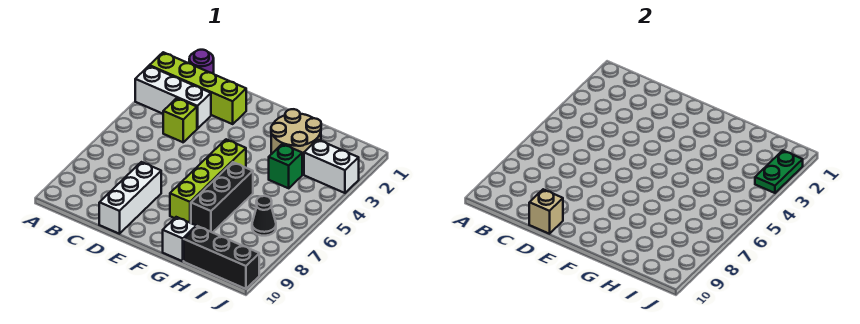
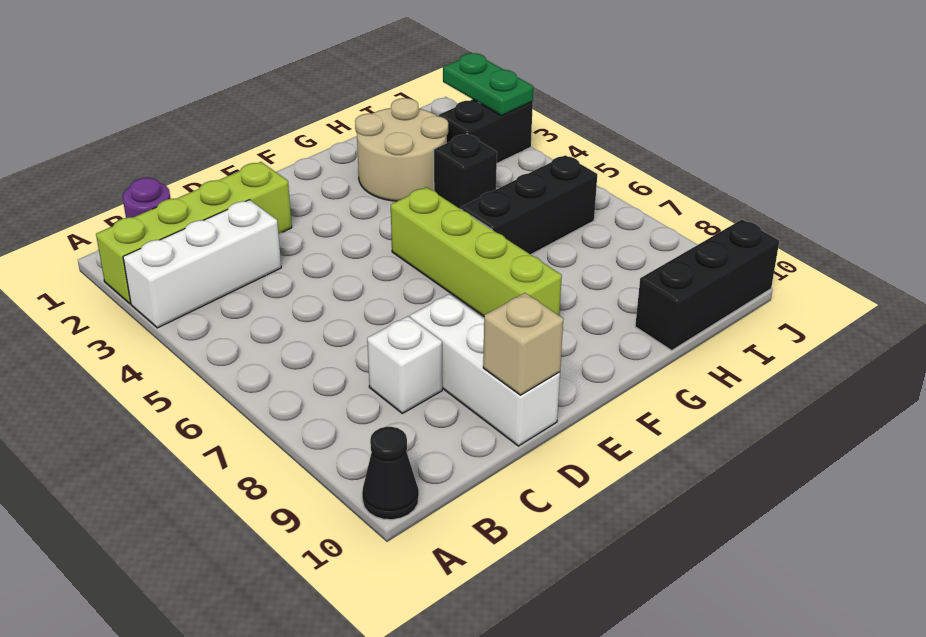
lime 1x1 brick [163,98,197,142] -> none
black 1x3 brick [191,162,253,233] -> black 1x3 brick turned to [461,155,597,255]
white 1x1 brick [163,217,196,261] -> white 1x1 brick moved to [367,316,442,413]
green 1x1 brick [269,144,302,188] -> black 1x1 brick [434,134,497,209]
white 1x2 brick [304,140,359,193] -> black 1x2 brick [439,100,533,163]
black 1x1 cone [252,196,276,236] -> black 1x1 cone moved to [362,427,419,520]

